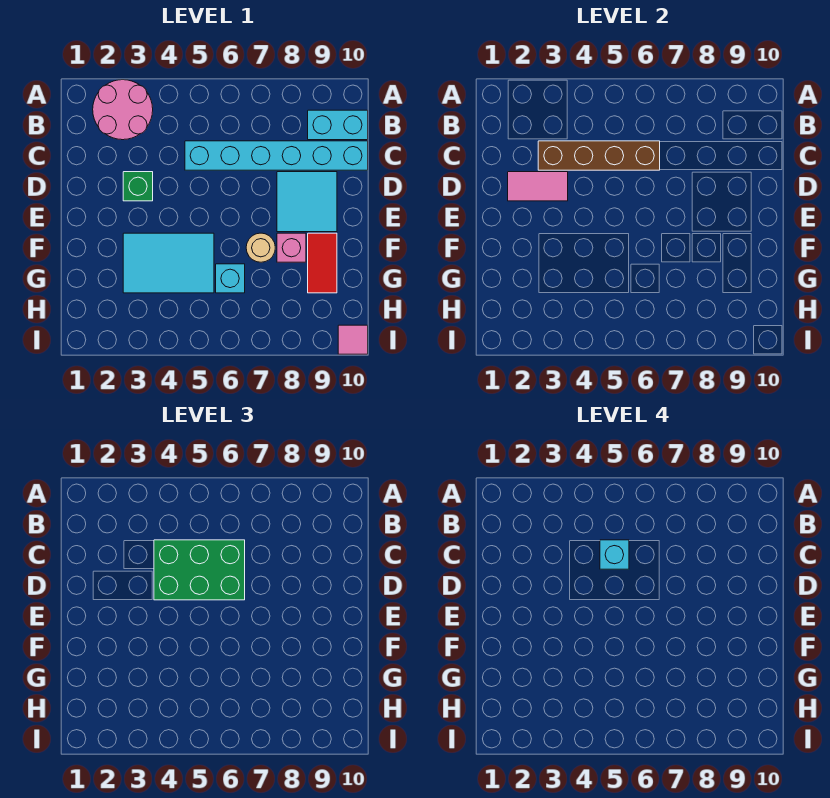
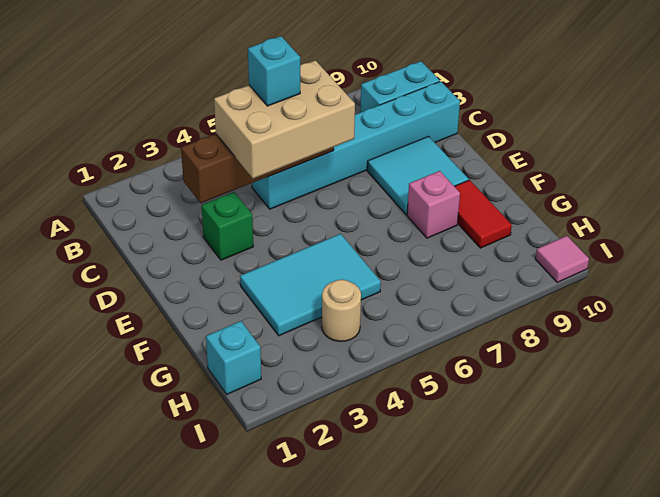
pink 2x2 round brick [93,80,153,140] -> none
green 2x3 brick [154,540,245,600] -> tan 2x3 brick [214,60,355,179]
pink 1x2 tile [508,172,568,201] -> none
tan 1x1 round brick [246,233,275,262] -> tan 1x1 round brick moved to [322,280,361,341]
cyan 1x1 brick [216,264,245,293] -> cyan 1x1 brick moved to [206,321,261,394]

